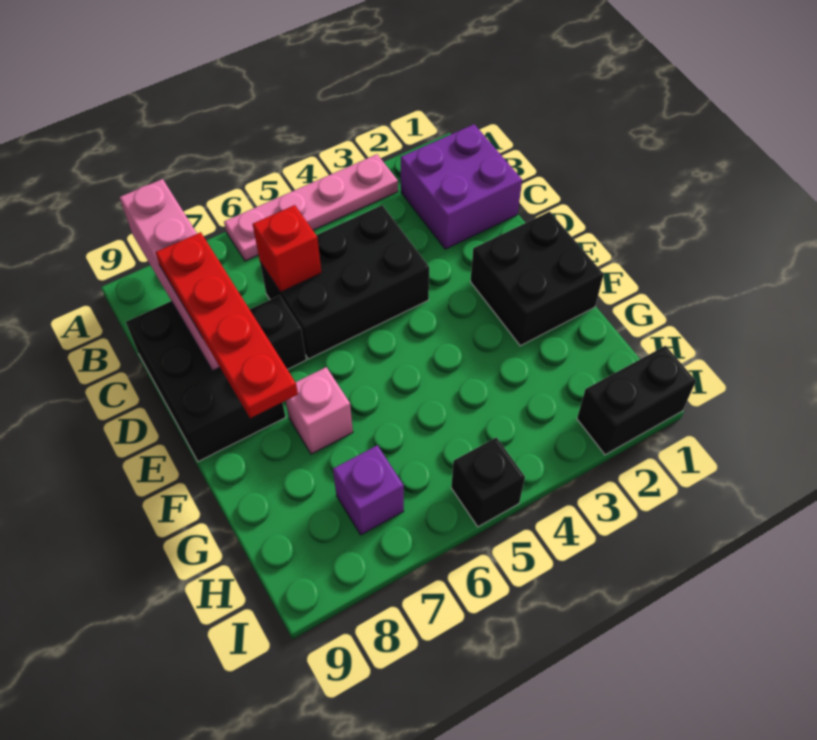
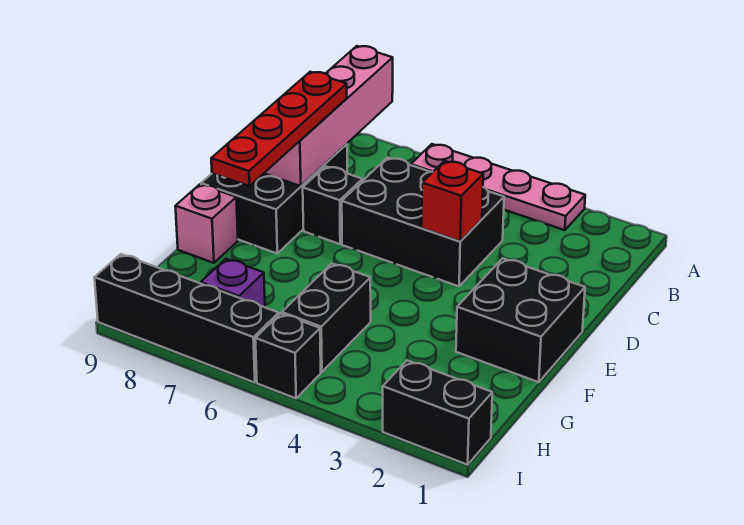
purple 2x2 brick [401,124,522,249] -> none
red 1x1 brick [253,205,322,292] -> red 1x1 brick moved to [422,161,483,241]
pink 1x1 brick [286,367,353,454] -> pink 1x1 brick moved to [175,184,238,263]
none -> black 1x2 brick [282,263,371,372]
none -> black 1x4 brick [94,254,279,383]

